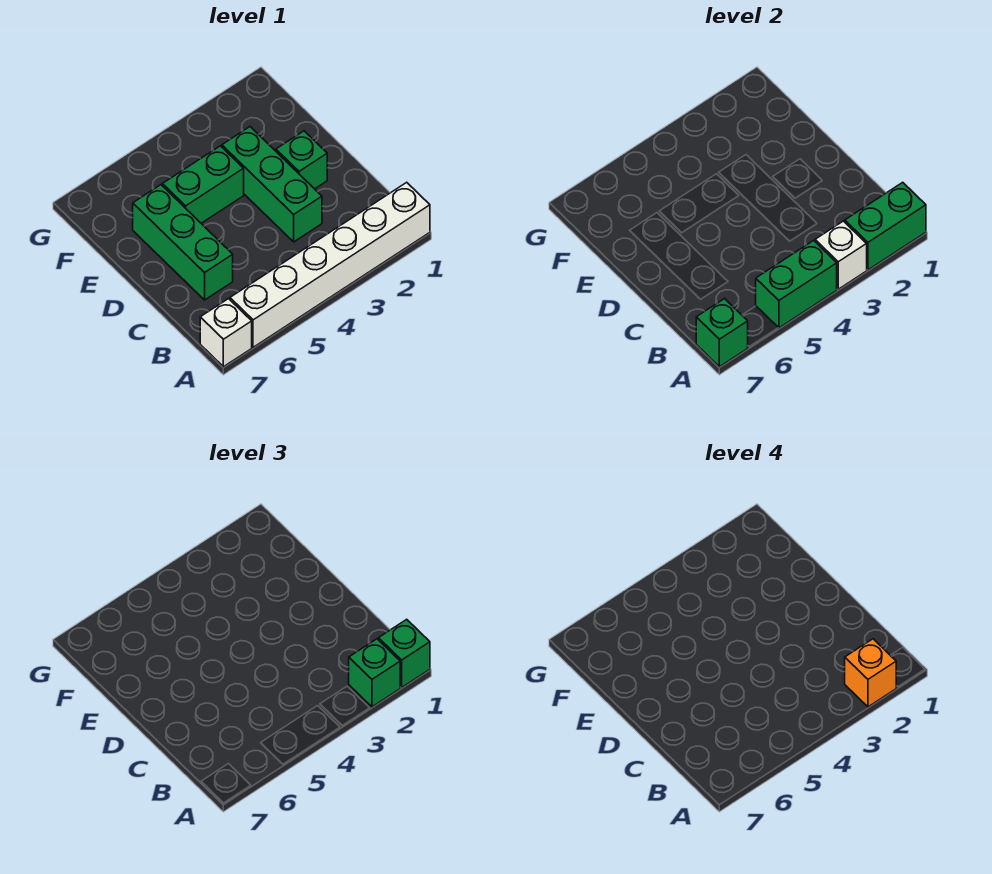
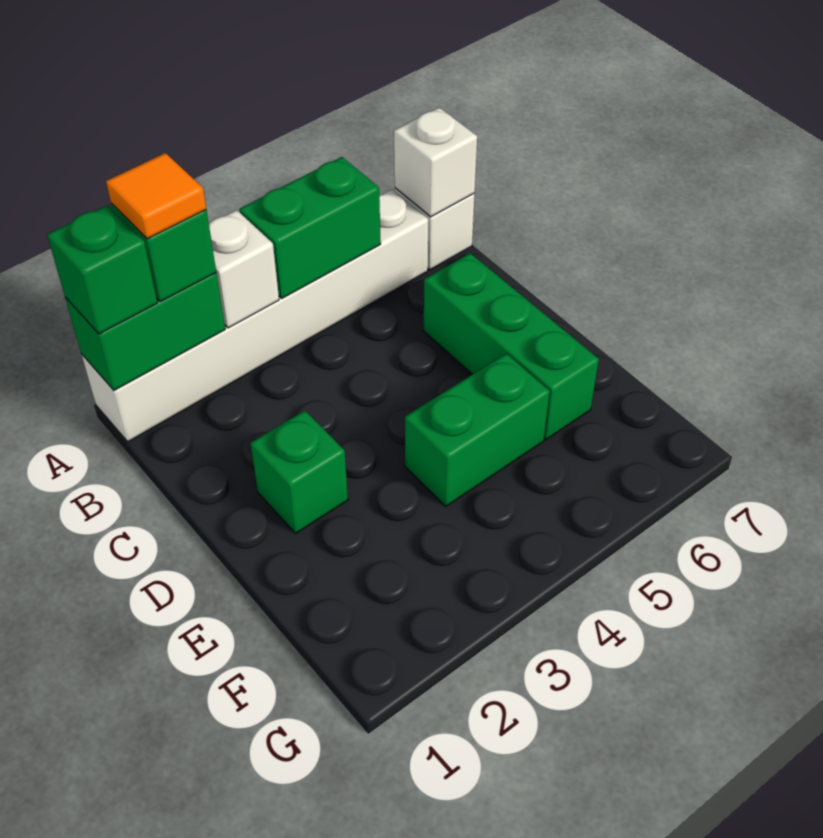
orange 1x1 brick [845,639,896,707] -> orange 1x1 tile [106,153,206,239]
green 1x1 brick [696,299,748,367] -> white 1x1 brick [394,108,477,217]
green 1x3 brick [222,127,322,242] -> none

